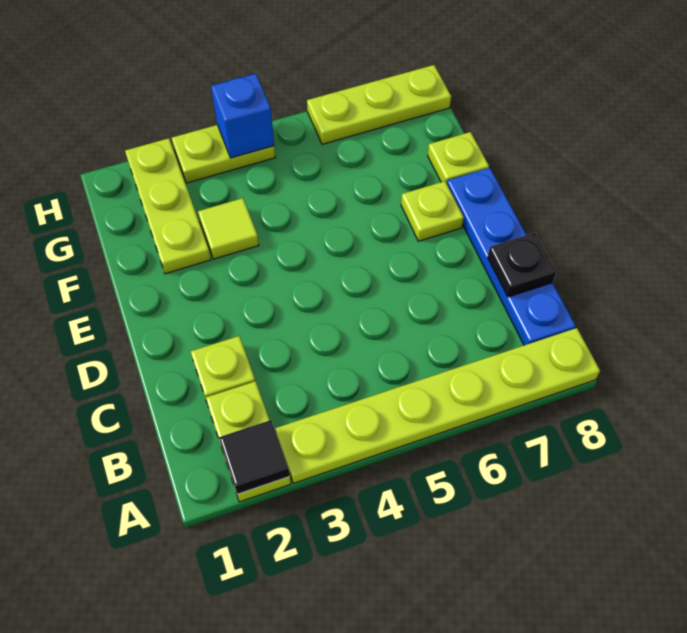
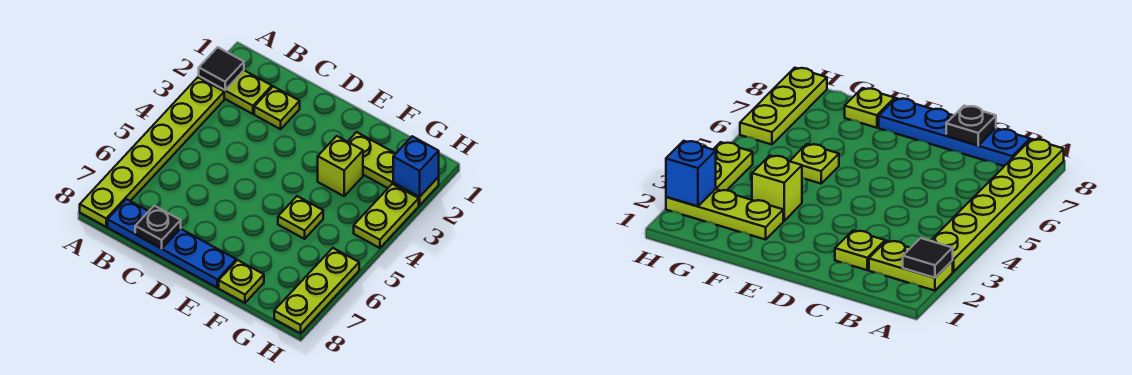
lime 1x1 plate [401,181,464,241] -> lime 1x1 plate moved to [278,196,323,239]
lime 1x1 tile [198,198,259,259] -> lime 1x1 brick [318,136,363,196]
blue 1x1 brick [211,74,274,158] -> blue 1x1 brick moved to [393,136,439,197]

